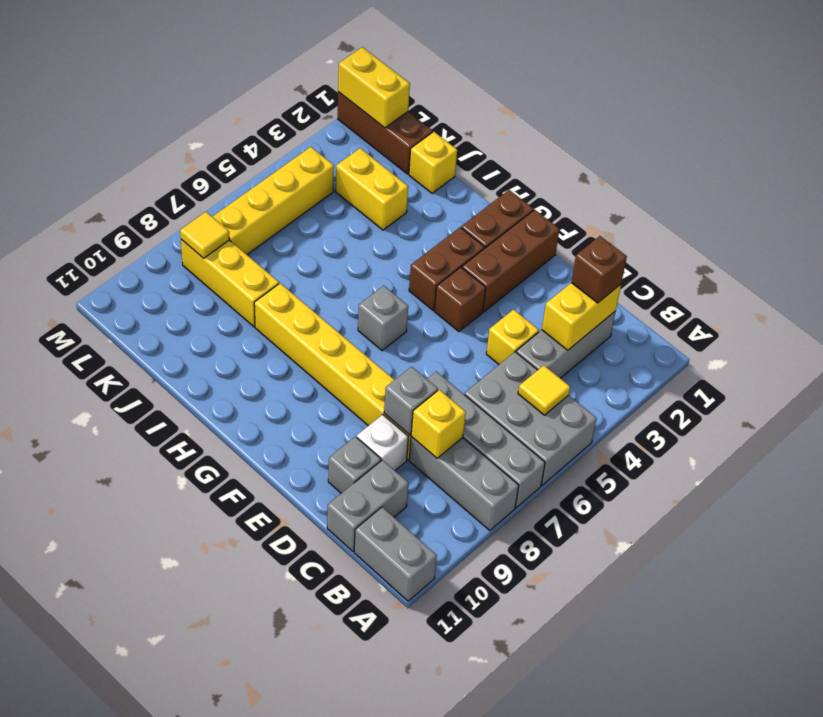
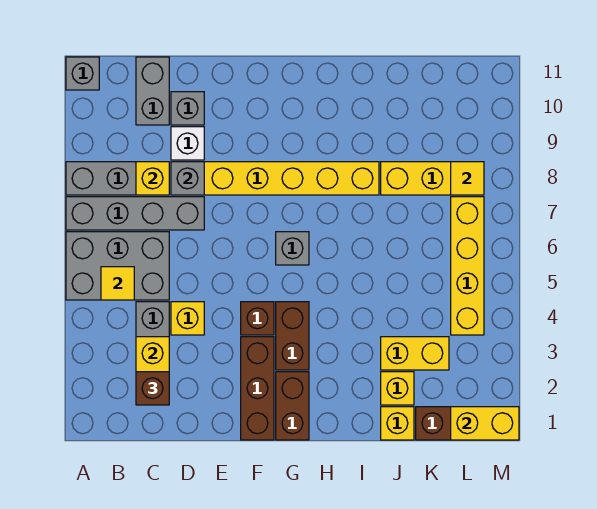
grey 1x2 brick [354,507,437,601] -> grey 1x1 brick [66,57,99,90]
none -> yellow 1x1 brick [381,372,414,405]

